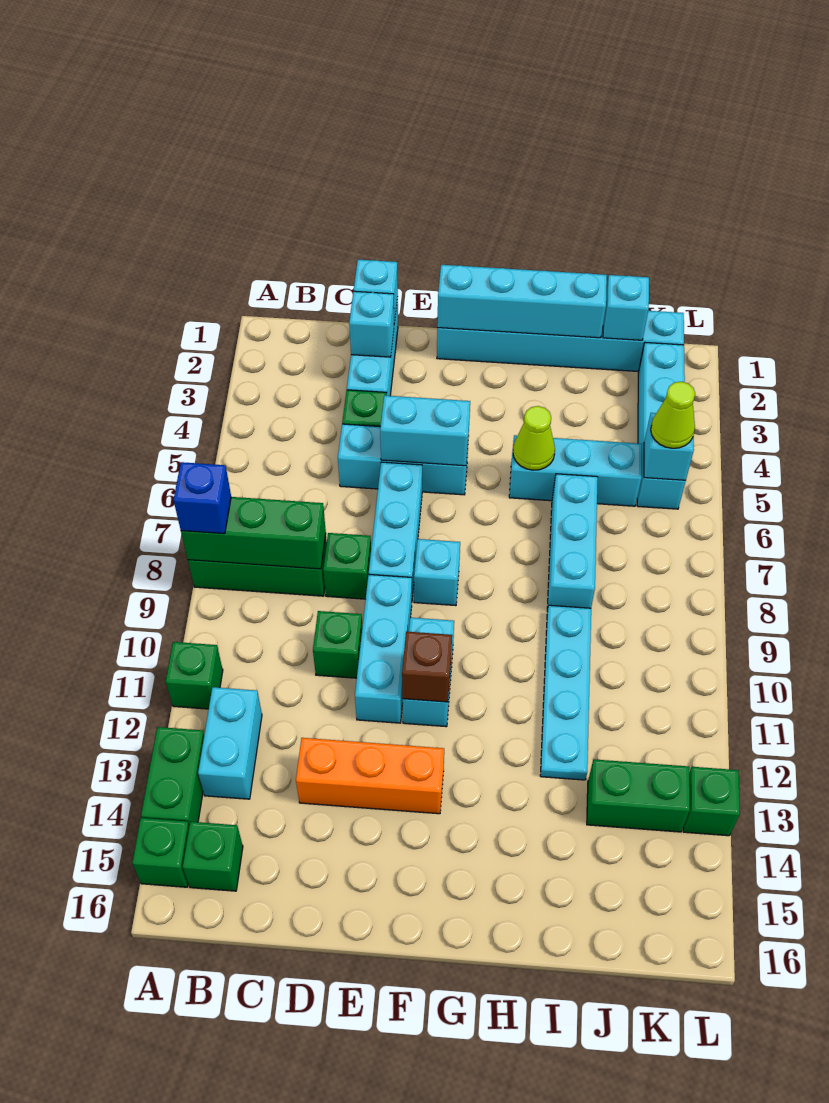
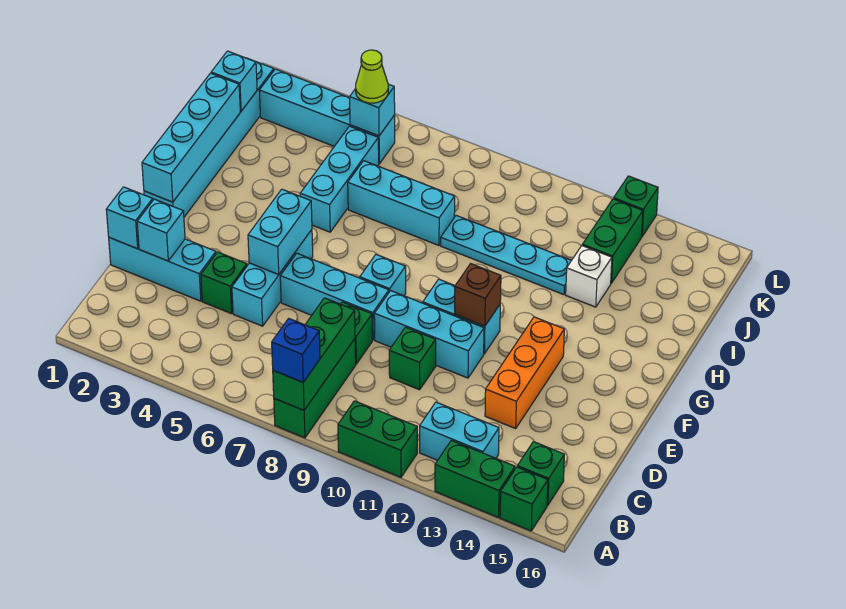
green 1x1 brick [166,642,223,709] -> green 1x2 brick [338,401,417,477]
lime 1x1 cone [513,406,555,470] -> none
none -> white 1x1 brick [566,246,612,307]

